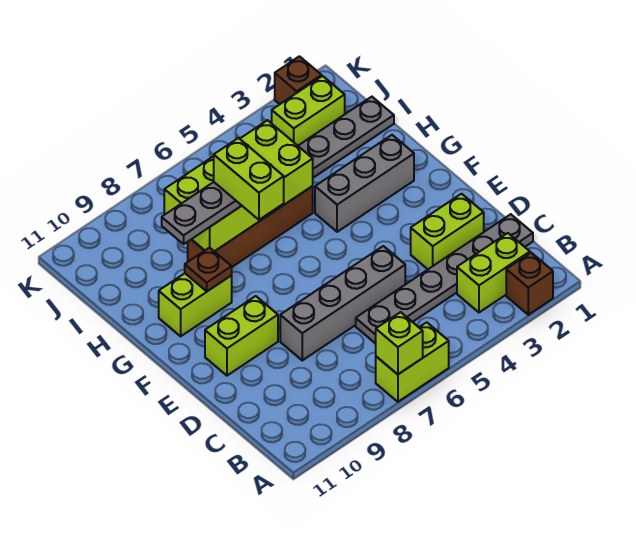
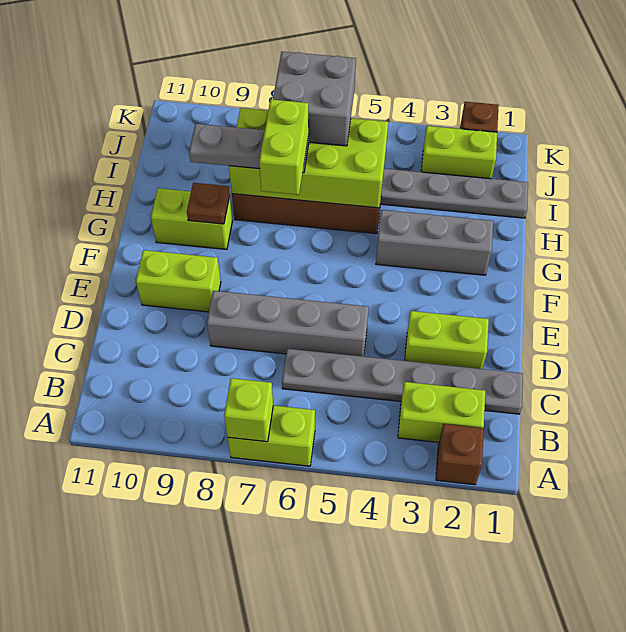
none -> grey 2x2 brick [273,52,356,146]

